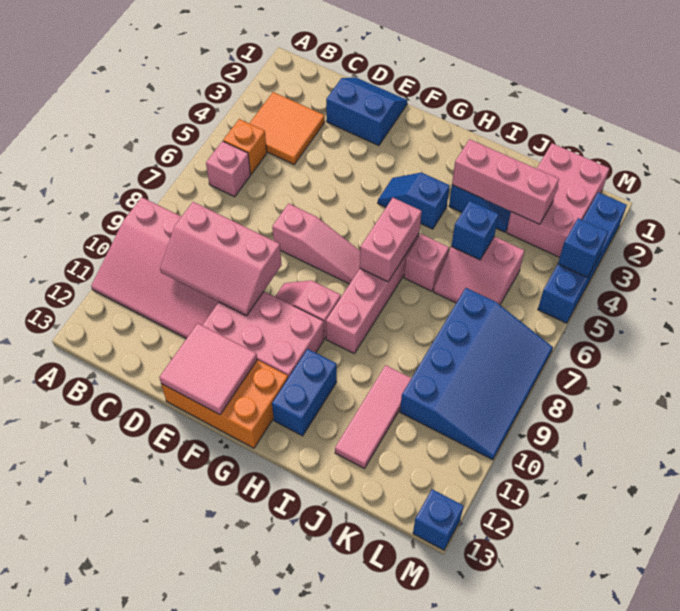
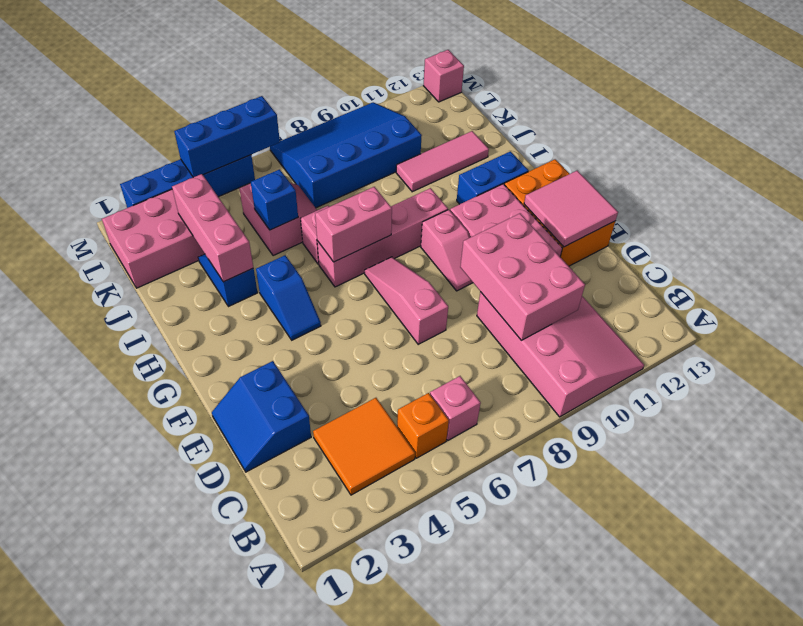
pink 2x3 slope [160,202,282,316] -> pink 2x3 brick [460,213,585,340]
blue 1x1 brick [558,218,608,277] -> blue 1x3 brick [174,96,280,177]
blue 1x1 brick [413,489,464,550] -> pink 1x1 brick [423,50,464,102]

